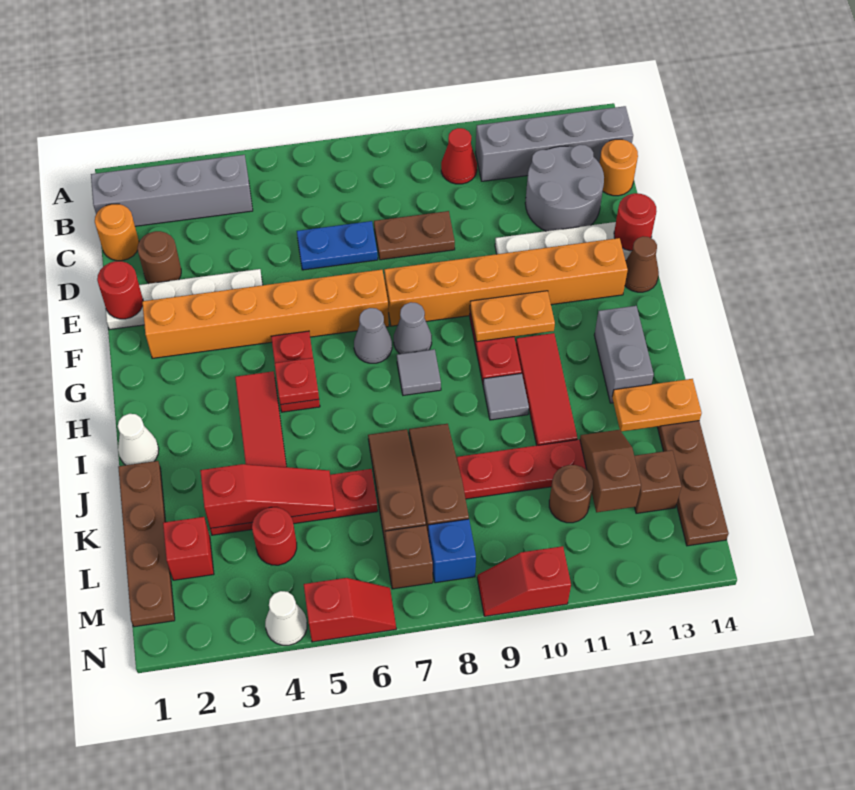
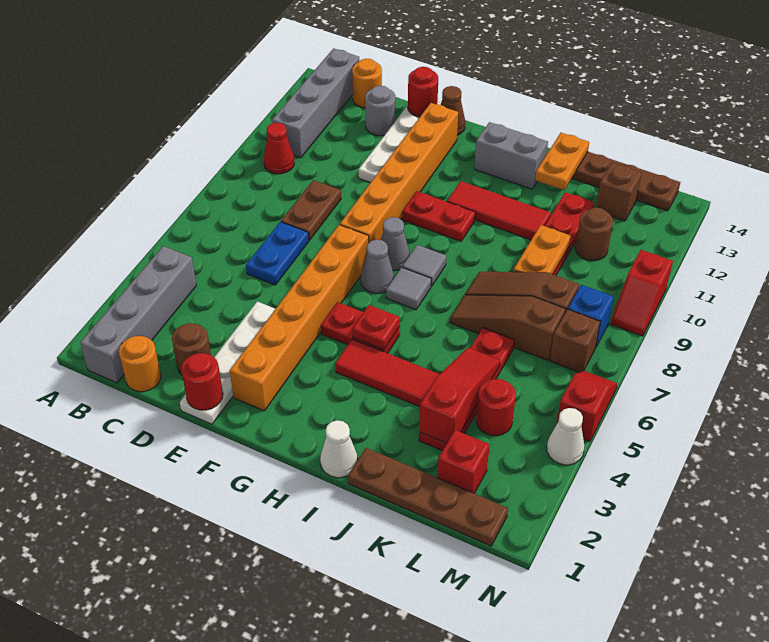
grey 2x2 round brick [525,145,604,231] -> grey 1x1 round brick [365,86,395,136]
orange 1x2 plate [470,291,555,342] -> orange 1x2 plate moved to [513,225,571,274]
grey 1x1 tile [483,373,529,420] -> grey 1x1 tile moved to [386,267,431,310]
brown 1x2 slope [580,430,641,512] -> none

